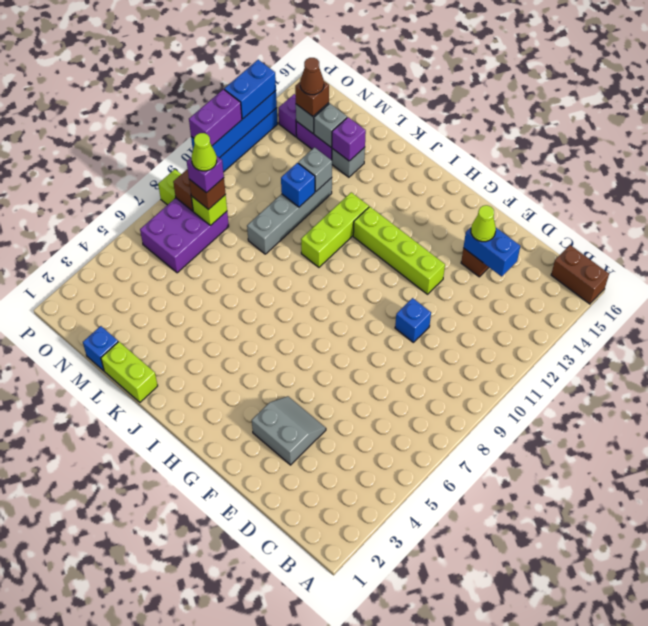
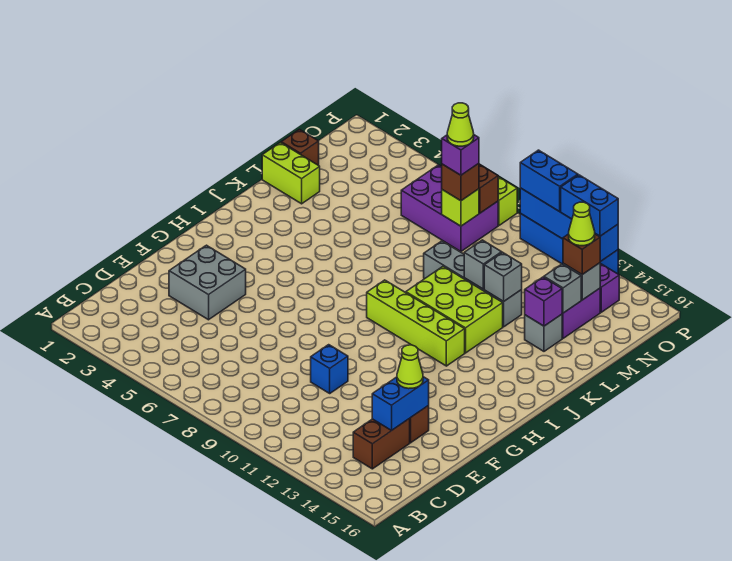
brown 1x2 brick [551,245,609,304] -> brown 1x2 brick moved to [353,419,410,469]
grey 2x2 slope [252,396,326,465] -> grey 2x2 brick [169,245,246,320]
lime 1x4 brick [353,207,445,294] -> lime 1x4 brick turned to [367,280,465,366]
lime 1x3 brick [301,192,369,267] -> lime 2x3 brick [406,266,503,353]
lime 1x2 brick [101,342,158,402] -> lime 1x2 brick turned to [262,142,320,204]
blue 1x1 brick [281,163,315,207] -> grey 1x1 brick [464,240,502,289]
blue 1x1 brick [83,326,118,371] -> brown 1x1 brick [281,129,319,165]
brown 1x1 cone [300,58,324,95] -> lime 1x1 cone [569,202,595,246]
purple 1x2 brick [189,89,242,146] -> blue 1x2 brick [520,150,578,212]

